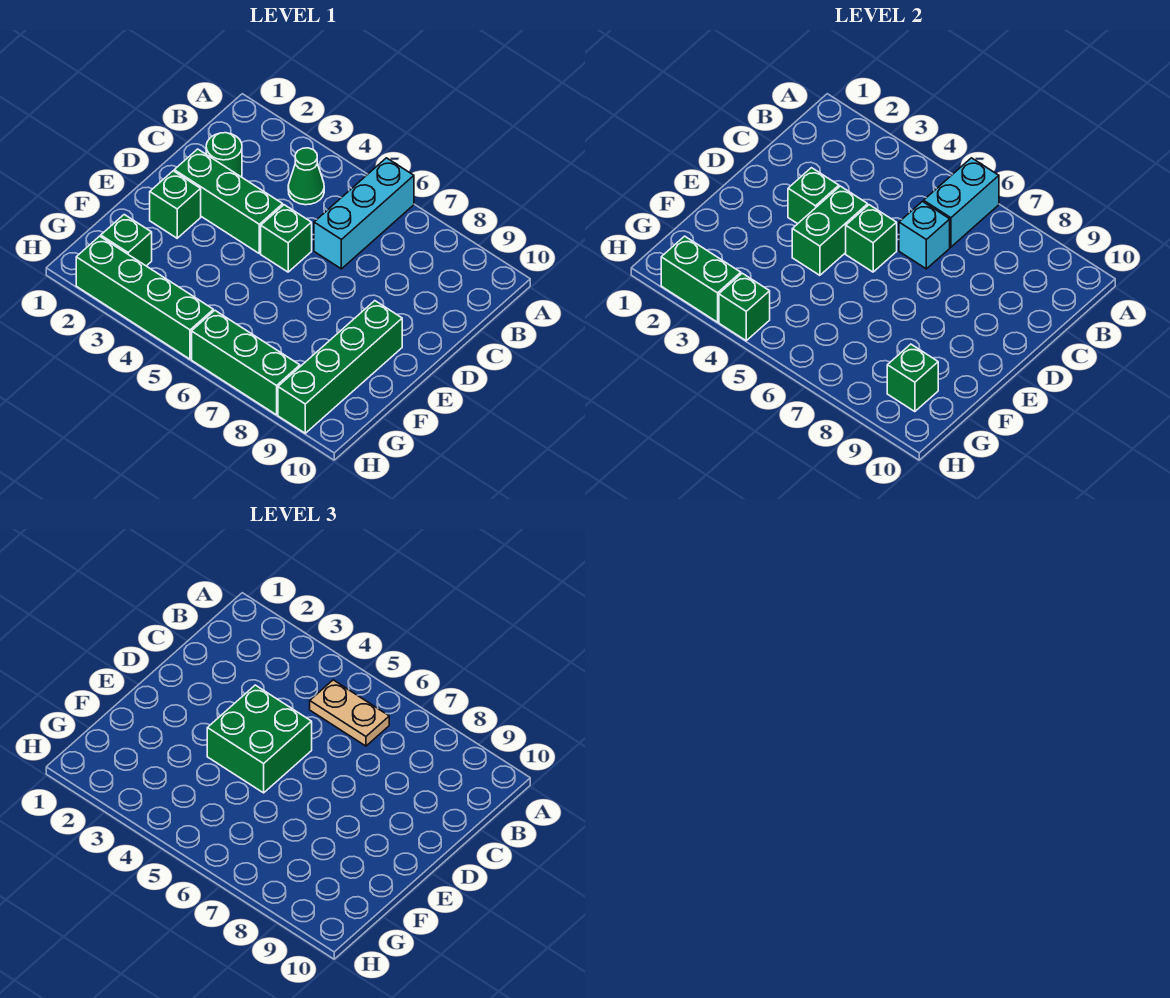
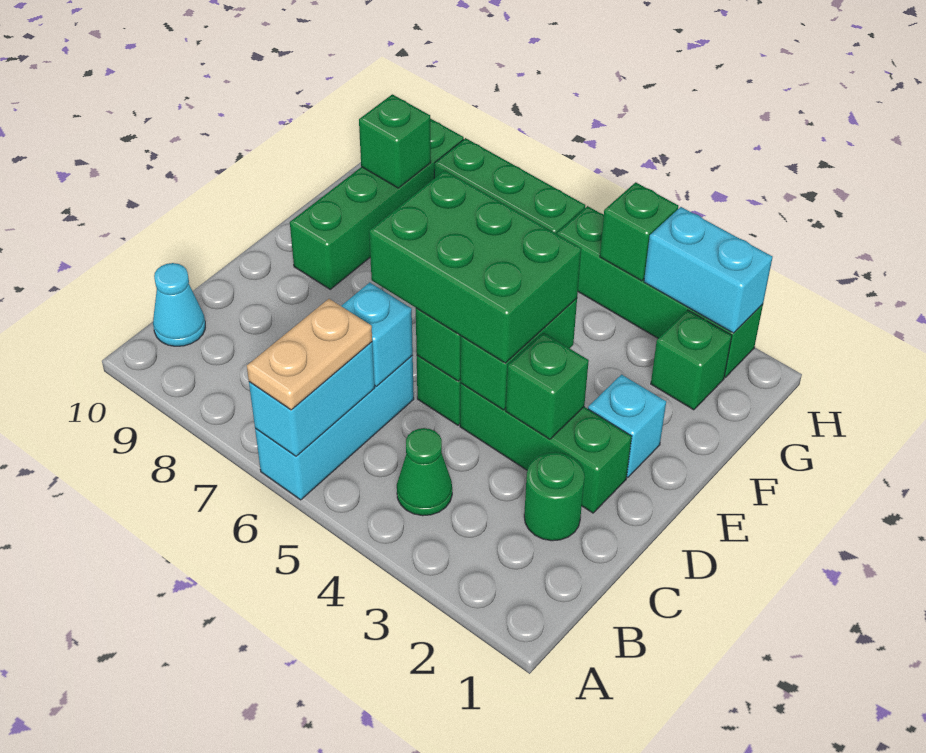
tan 1x2 plate [310,680,389,746] -> tan 1x2 plate turned to [247,299,372,410]
none -> cyan 1x1 cone [153,263,205,346]
green 2x2 brick [207,685,312,793] -> green 2x3 brick [369,170,581,363]
green 1x1 brick [150,171,201,238] -> cyan 1x1 brick [588,375,666,477]
green 1x2 brick [661,236,741,322] -> cyan 1x2 brick [644,207,773,333]

